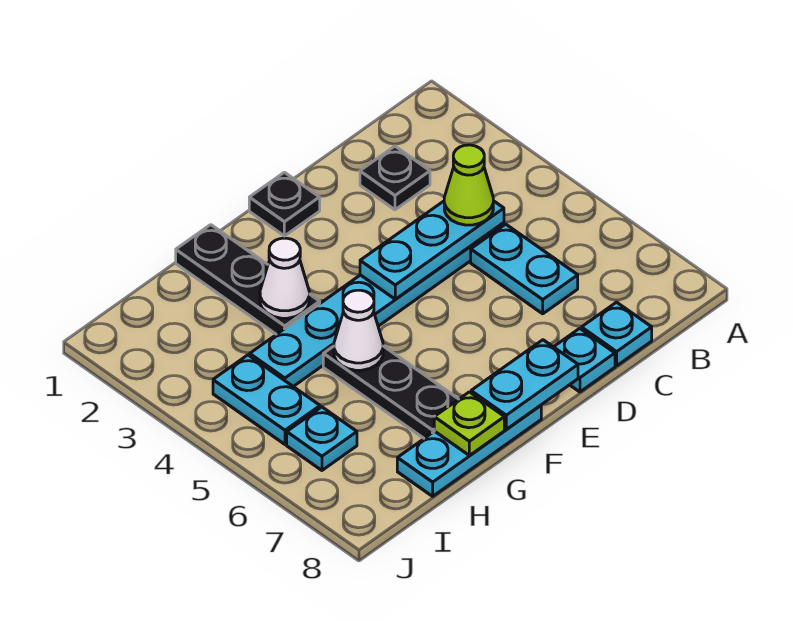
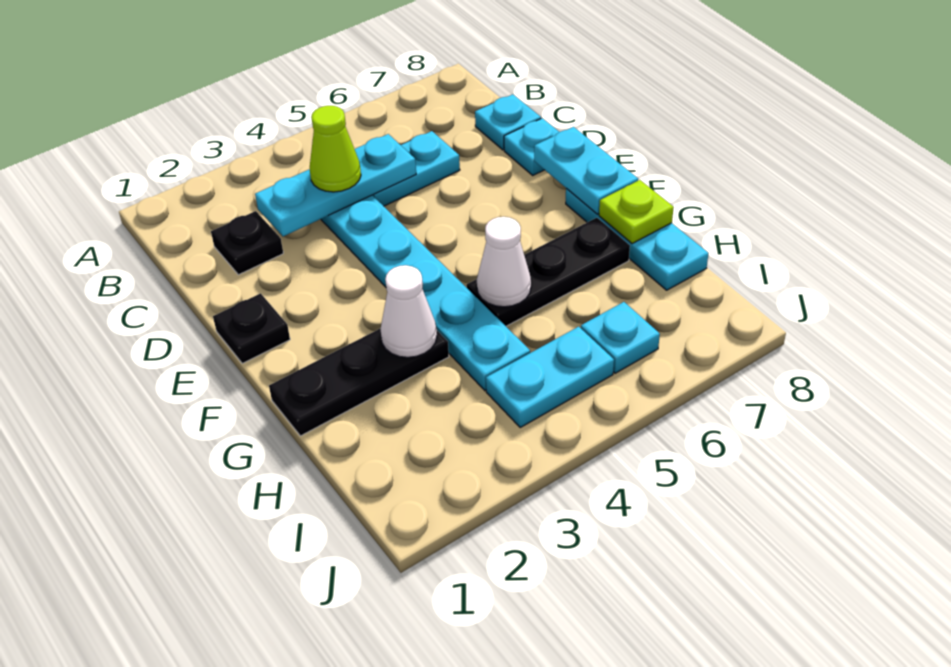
cyan 1x3 plate [360,201,504,299] -> cyan 1x3 plate turned to [255,134,416,237]

